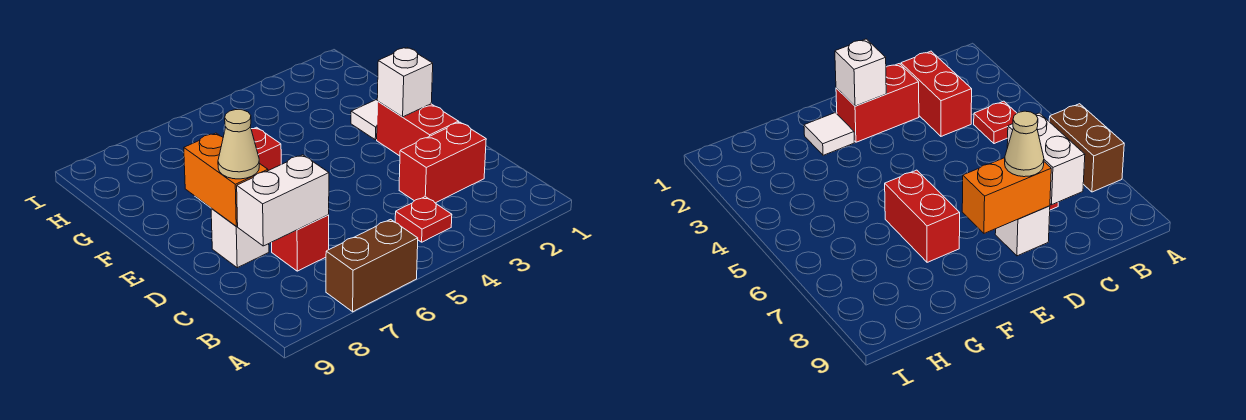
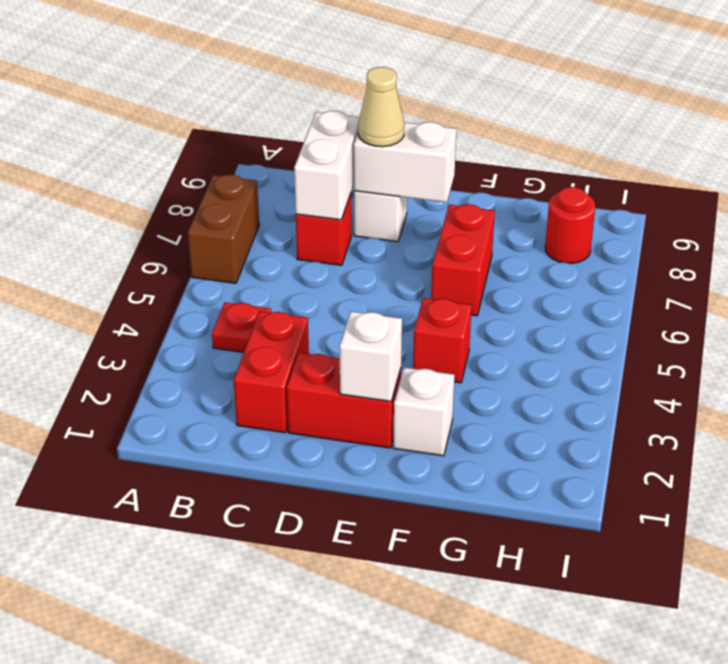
orange 1x2 brick [184,133,268,226] -> white 1x2 brick [354,122,456,202]
white 1x1 tile [351,100,378,140] -> white 1x1 brick [393,367,454,456]
none -> red 1x1 brick [413,298,472,383]
none -> red 1x1 round brick [545,187,595,263]

